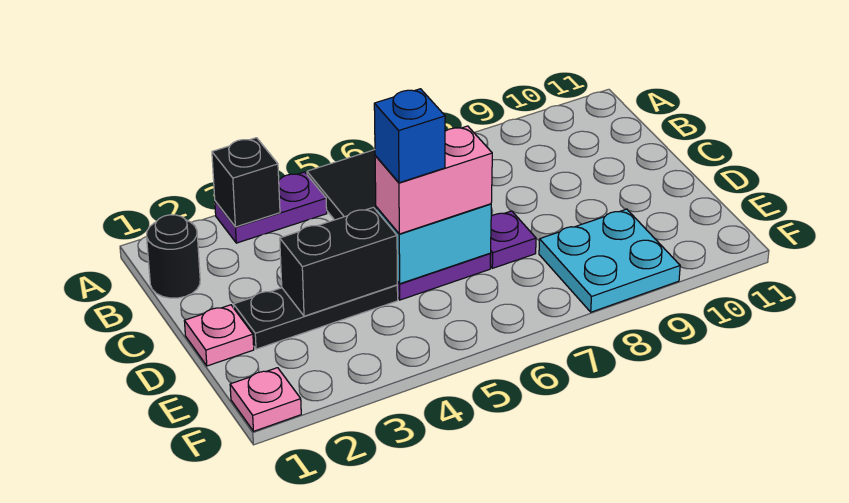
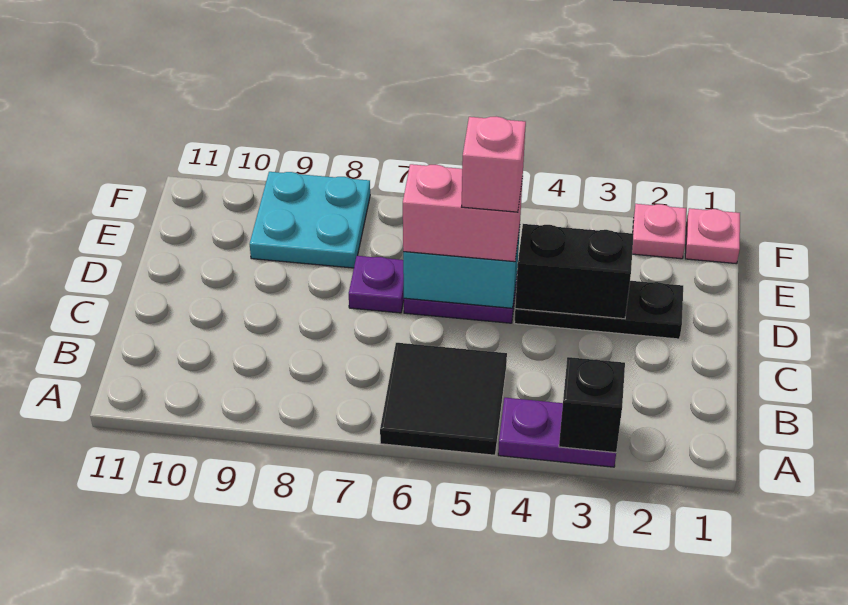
black 1x1 round brick [147,215,200,298] -> none
pink 1x1 plate [184,305,254,366] -> pink 1x1 plate moved to [632,204,686,259]
blue 1x1 brick [374,89,445,183] -> pink 1x1 brick [462,116,526,212]

